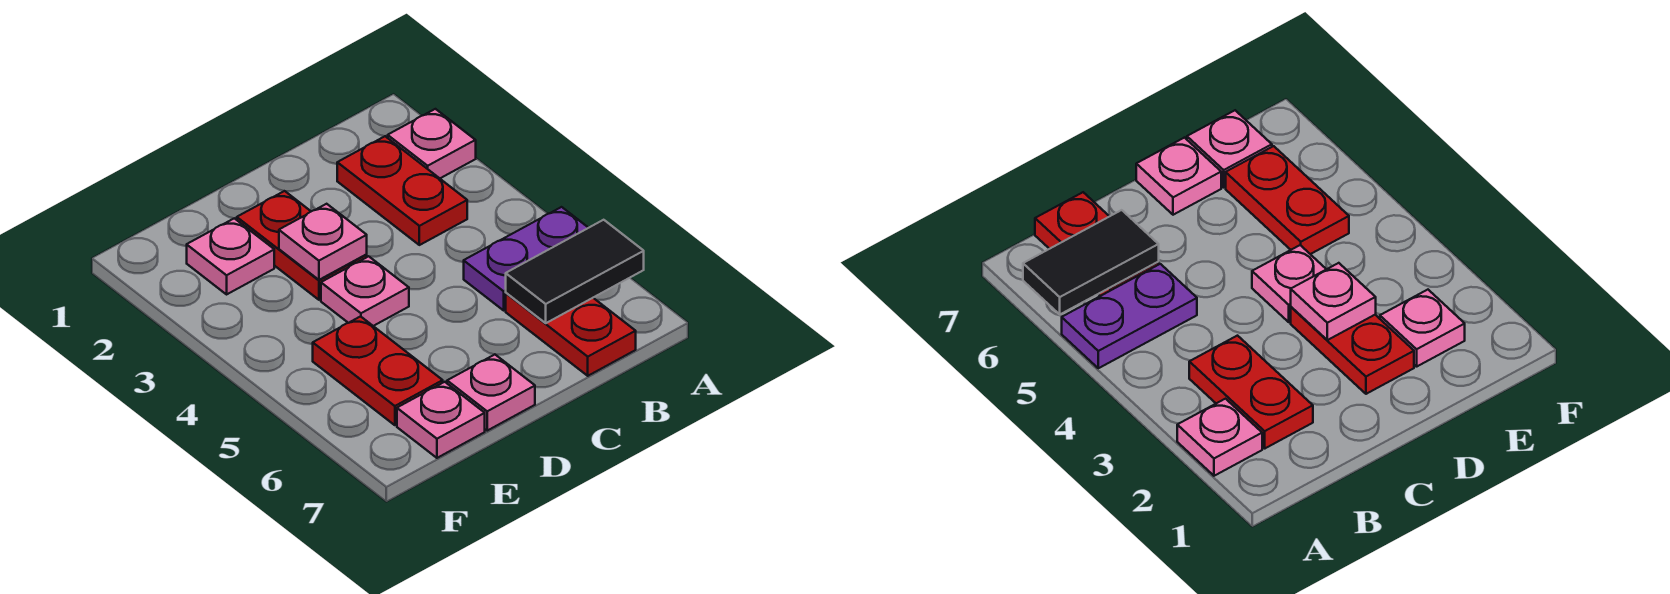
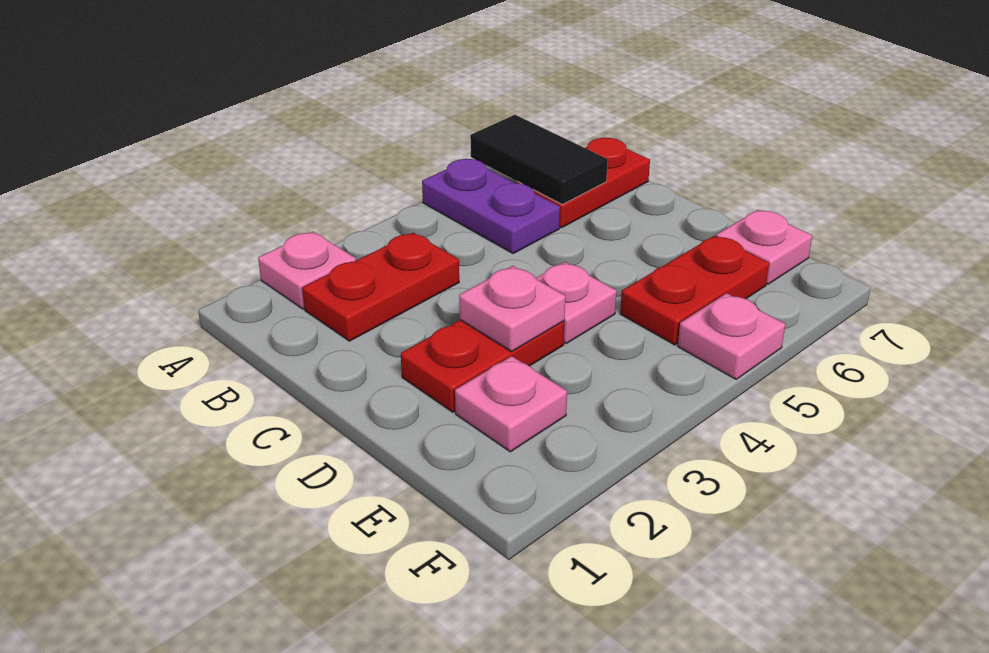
pink 1x1 plate [447,354,535,431] -> pink 1x1 plate moved to [678,293,785,379]

